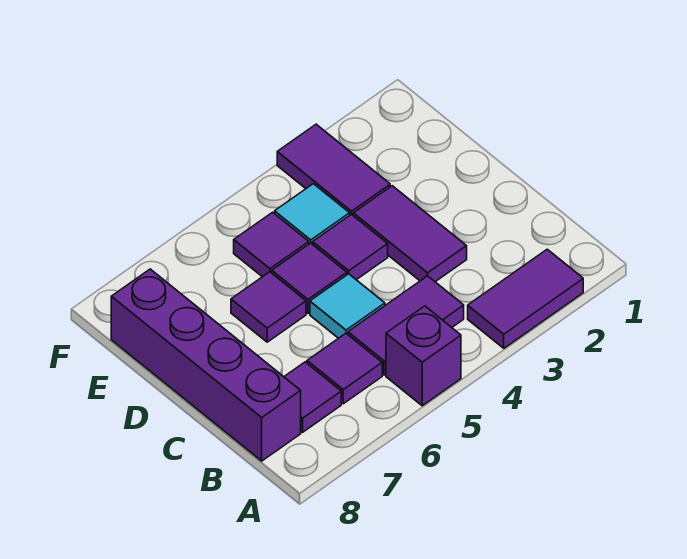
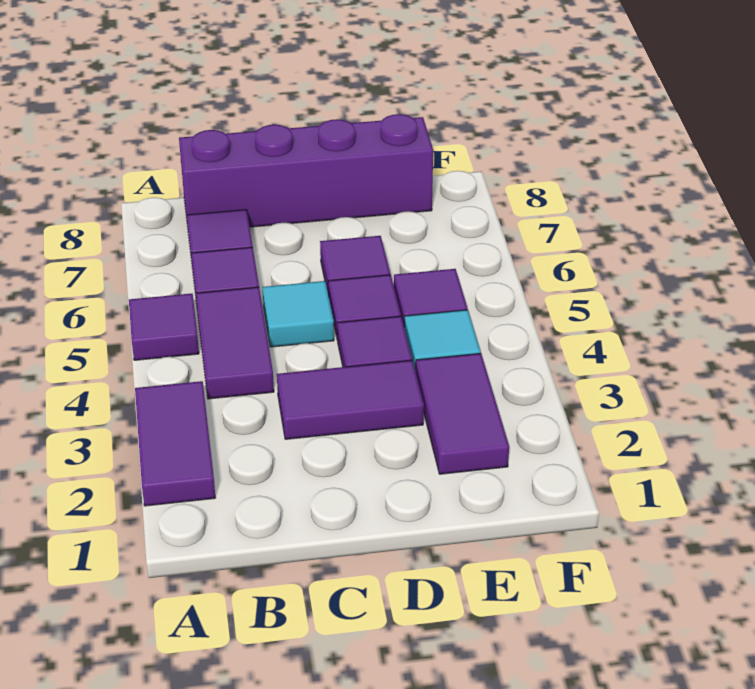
purple 1x1 brick [386,306,461,406] -> purple 1x1 tile [129,294,199,360]
purple 1x2 tile [277,124,390,215] -> purple 1x2 tile turned to [416,353,509,474]

